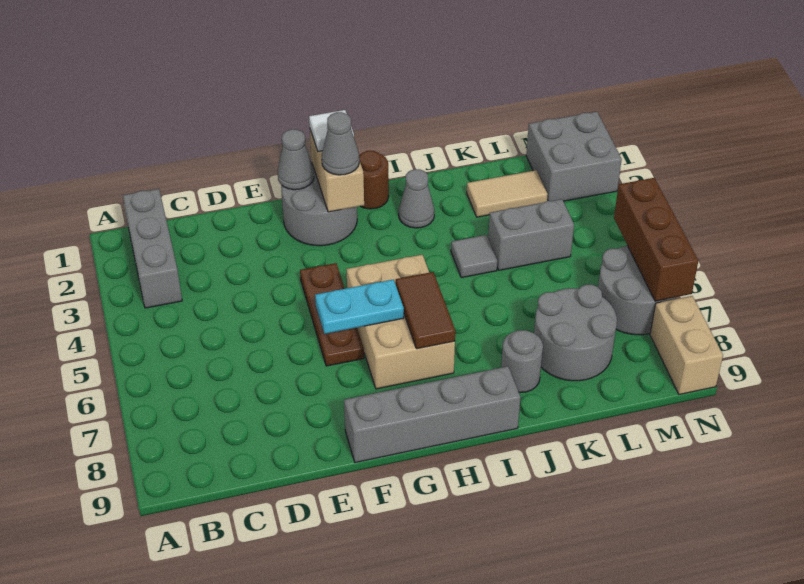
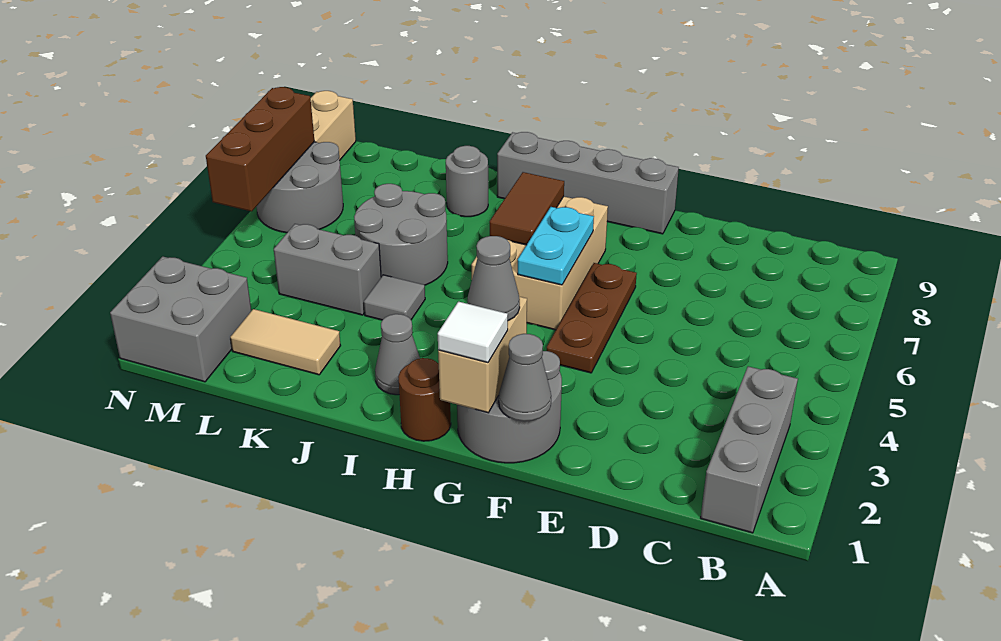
cyan 1x2 plate [315,280,404,334] -> cyan 1x2 plate turned to [518,207,594,285]
grey 2x2 round brick [534,285,617,381] -> grey 2x2 round brick moved to [354,184,448,285]

